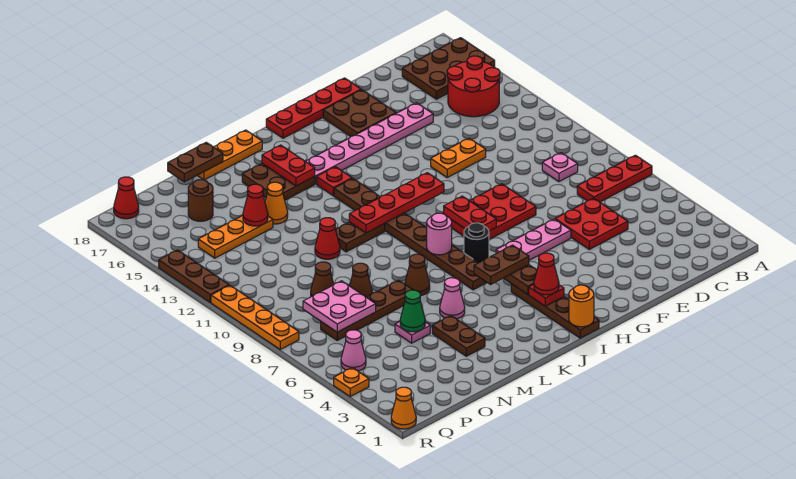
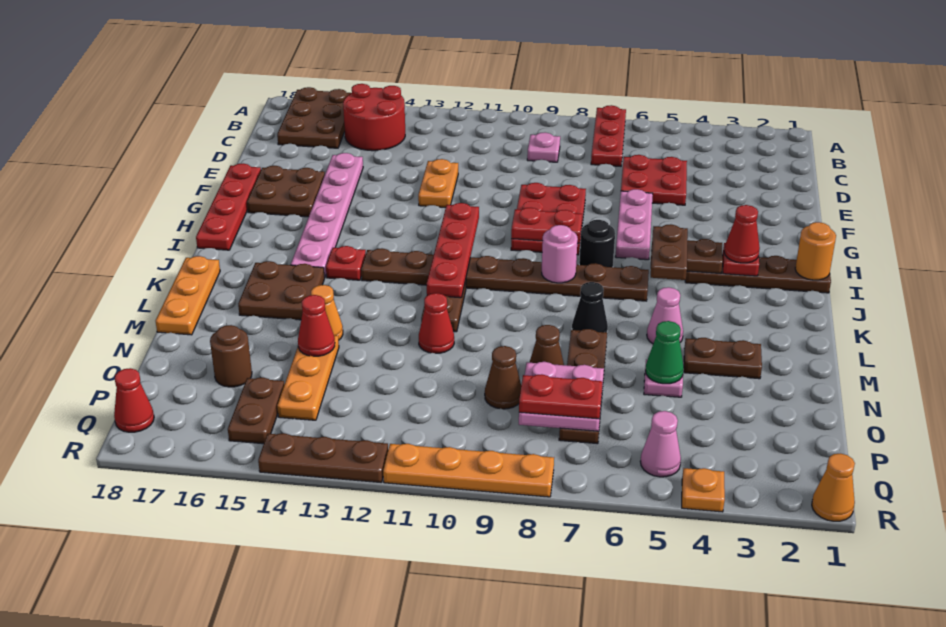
red 1x2 plate [262,145,315,186] -> red 1x2 plate moved to [519,374,603,419]
brown 1x1 cone [405,254,430,296] -> black 1x1 cone [572,282,608,333]
brown 1x2 plate [168,142,223,182] -> brown 1x2 plate moved to [228,377,284,444]

